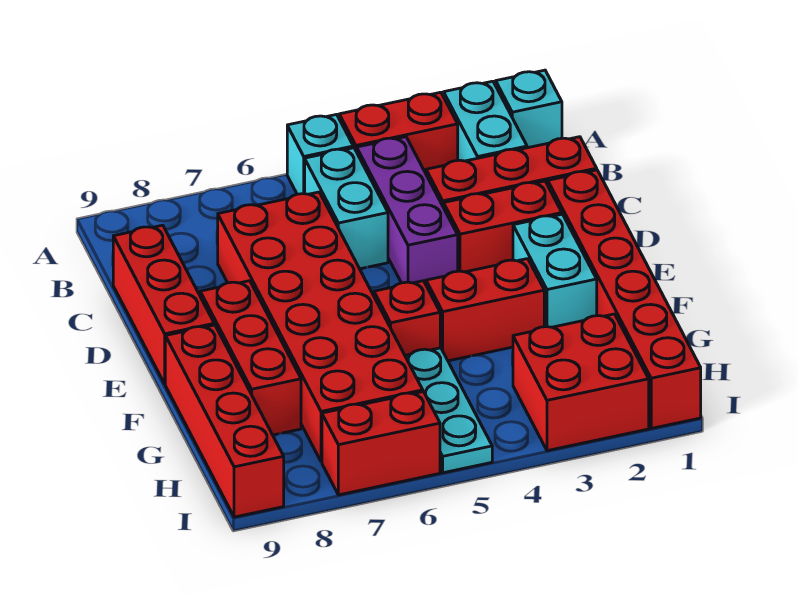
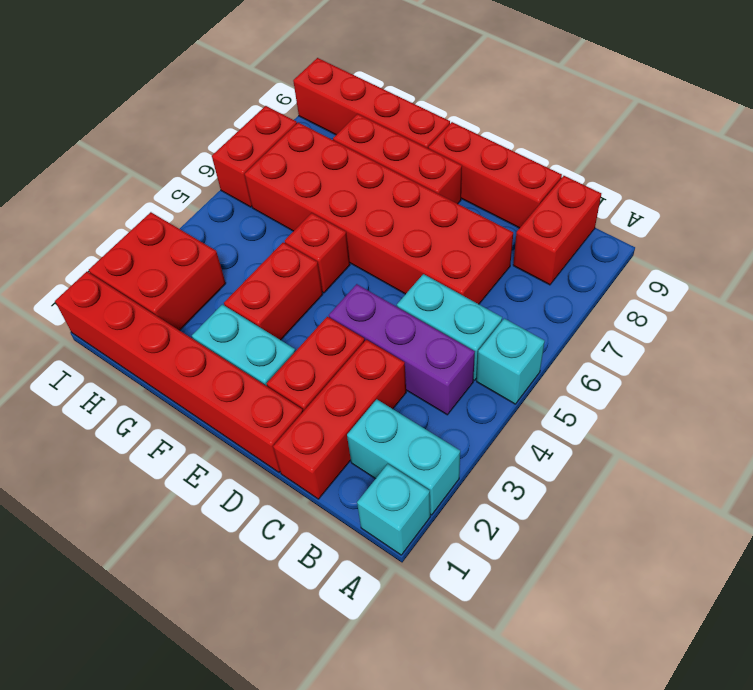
red 1x2 brick [339,92,458,173] -> red 1x2 brick moved to [513,176,601,285]
cyan 1x3 plate [405,348,492,473] -> none

